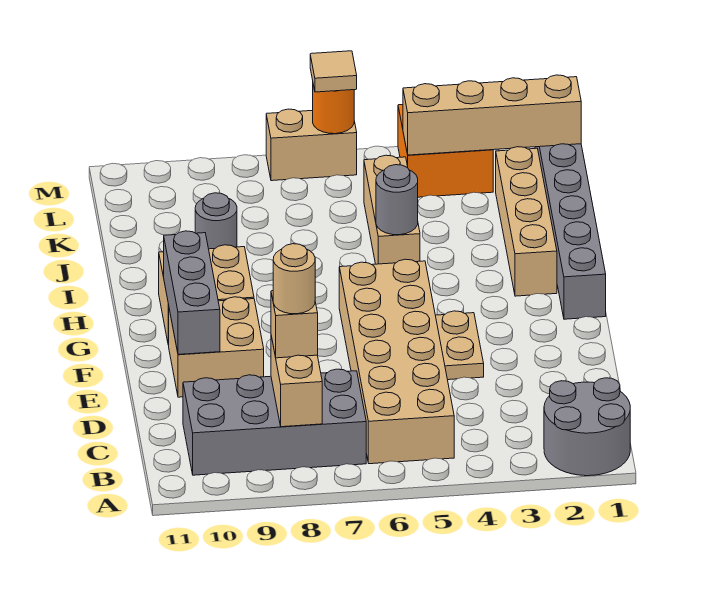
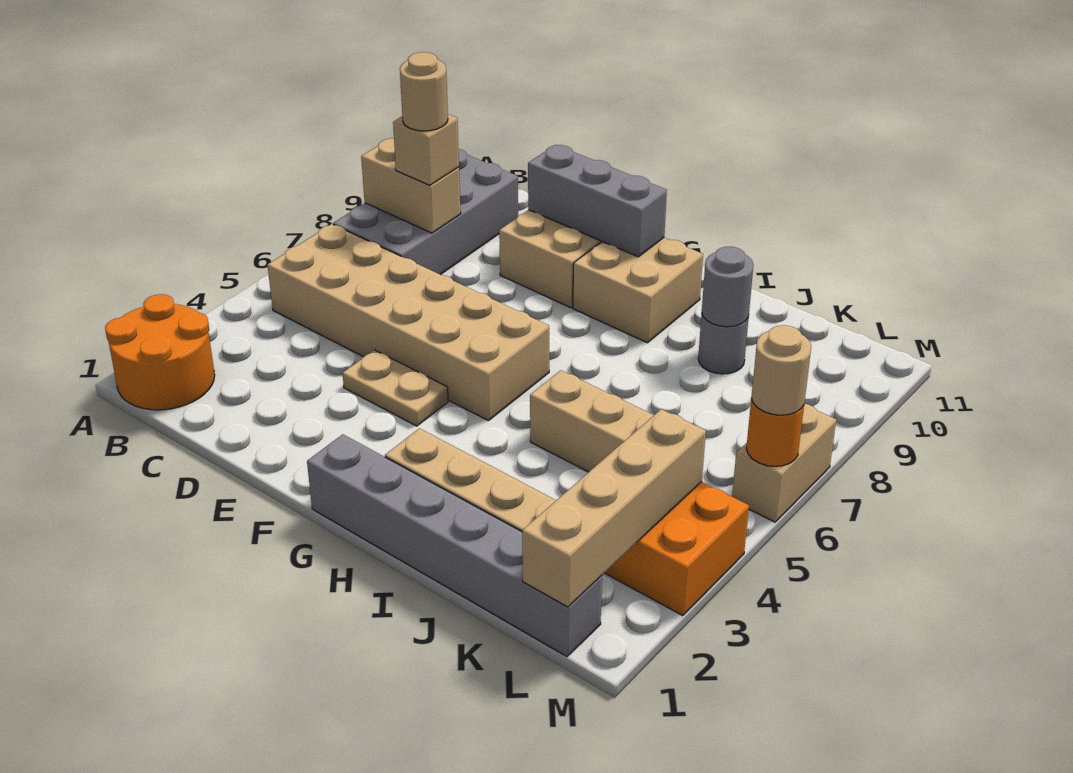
grey 2x2 round brick [544,378,630,476] -> orange 2x2 round brick [105,294,215,410]
grey 1x1 round brick [376,165,418,235] -> grey 1x1 round brick moved to [702,247,754,327]
tan 1x1 tile [310,51,357,92] -> tan 1x1 round brick [751,325,811,415]

